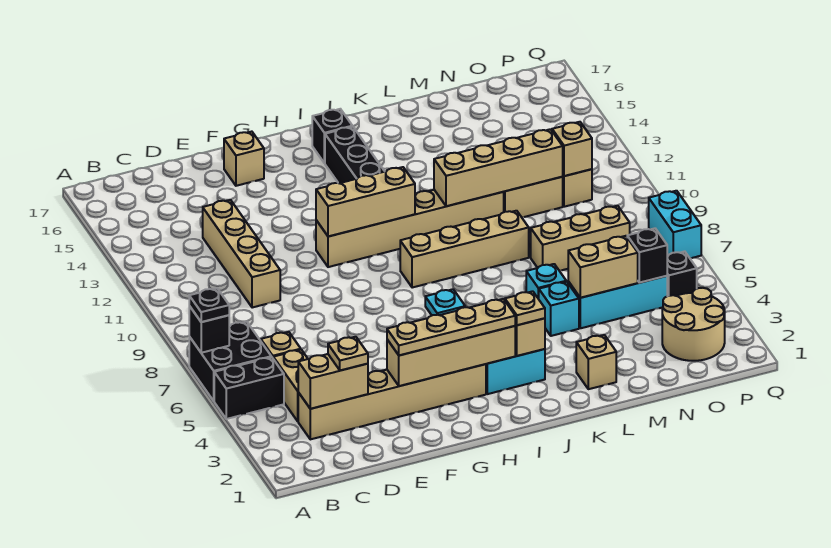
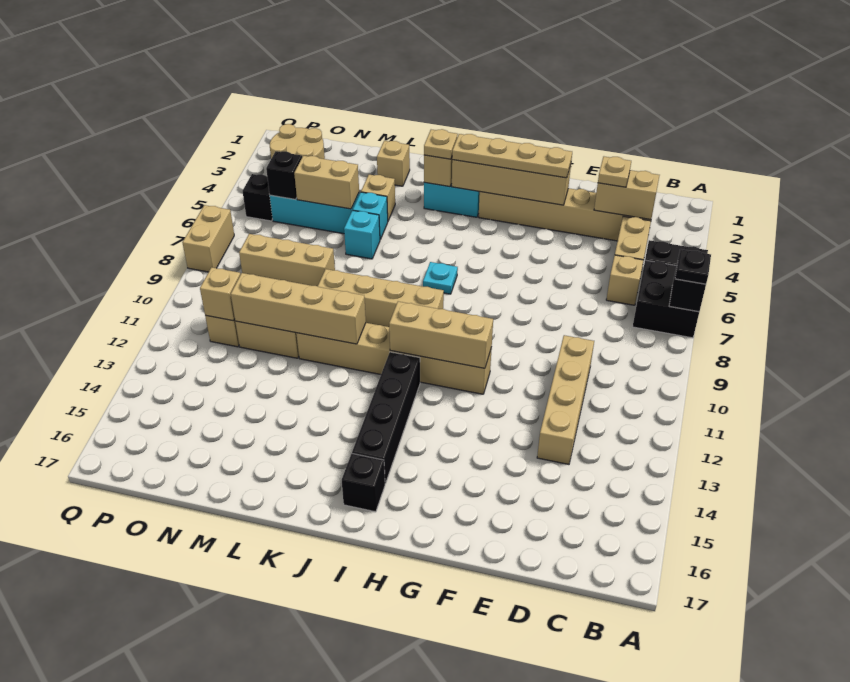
tan 1x1 brick [224,132,264,186] -> tan 1x1 brick moved to [361,175,395,221]
cyan 1x2 brick [649,191,701,258] -> tan 1x2 brick [182,205,234,272]

